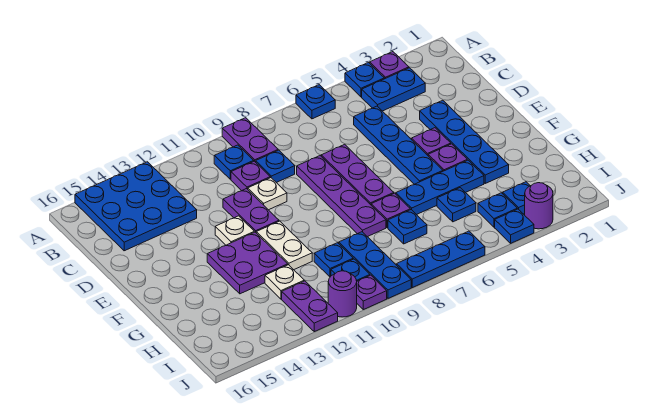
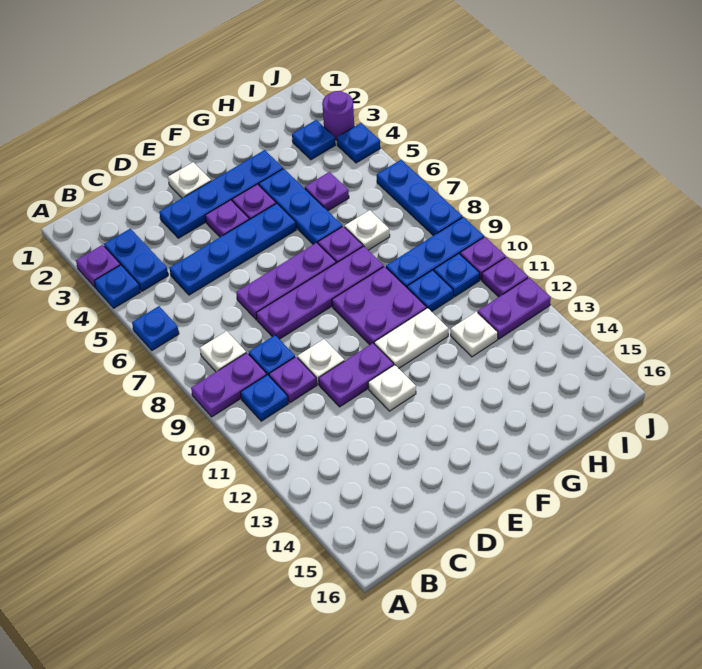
blue 3x3 plate [75,162,197,251] -> none
none -> white 1x1 plate [200,331,246,372]
none -> white 1x1 plate [168,162,211,198]
purple 2x2 plate [207,232,288,294] -> purple 2x2 plate moved to [332,266,427,345]
blue 1x1 plate [437,188,476,222] -> purple 1x1 plate [305,172,349,211]
blue 1x1 plate [388,210,427,244] -> white 1x1 plate [345,210,390,250]
blue 1x1 plate [478,193,517,227] -> none
purple 1x1 round brick [328,271,357,317] -> purple 1x1 plate [482,257,528,297]

